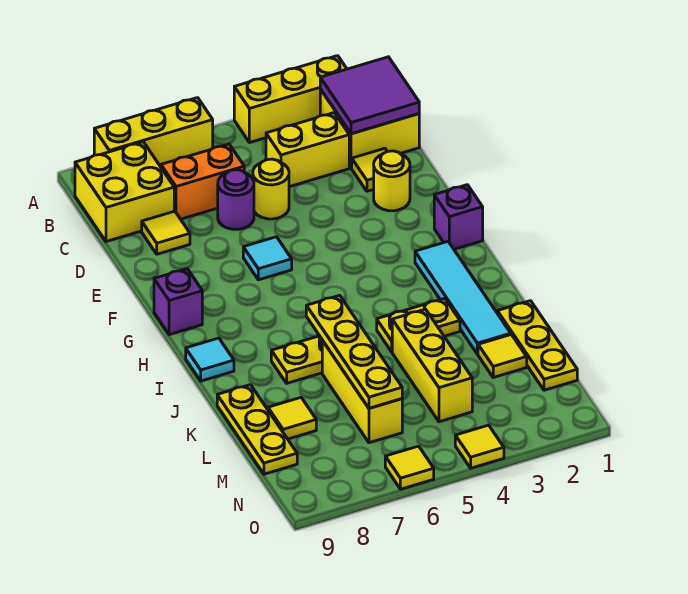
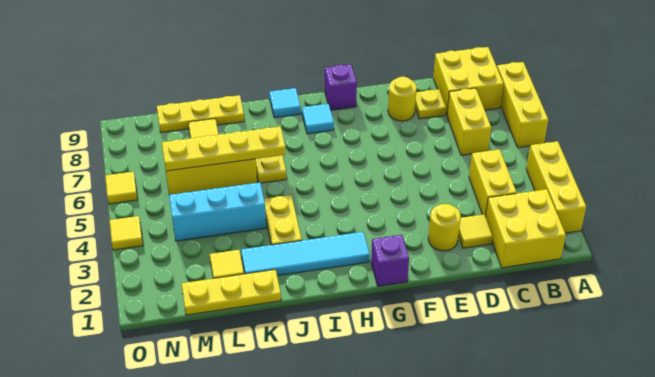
purple 2x2 tile [320,57,419,134] -> none
orange 1x2 brick [161,144,244,219] -> yellow 1x2 brick [447,88,491,155]
yellow 1x1 round brick [253,159,289,219] -> yellow 1x1 round brick moved to [388,77,417,121]
purple 1x1 round brick [218,170,254,229] -> none
yellow 1x1 tile [142,211,190,254] -> yellow 1x1 plate [415,89,446,119]
cyan 1x1 tile [243,237,292,280] -> cyan 1x1 tile moved to [302,104,334,134]
yellow 1x3 brick [392,309,472,422] -> cyan 1x3 brick [169,182,266,241]

